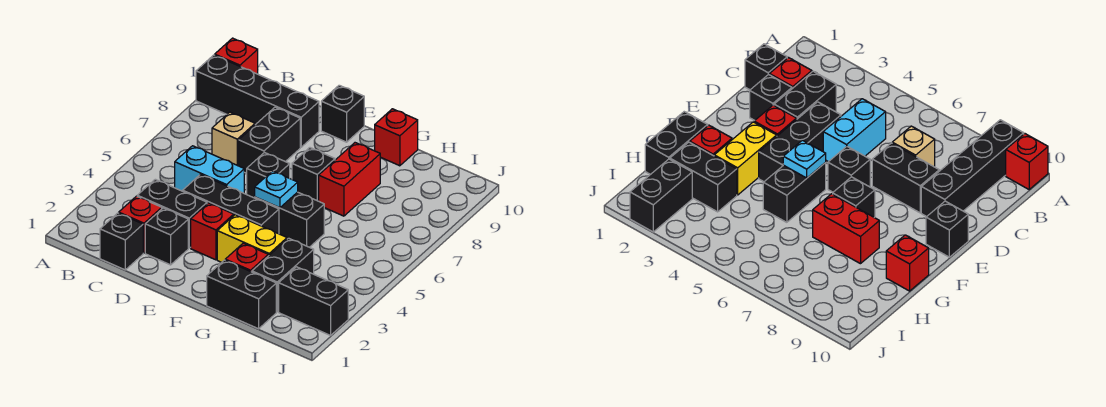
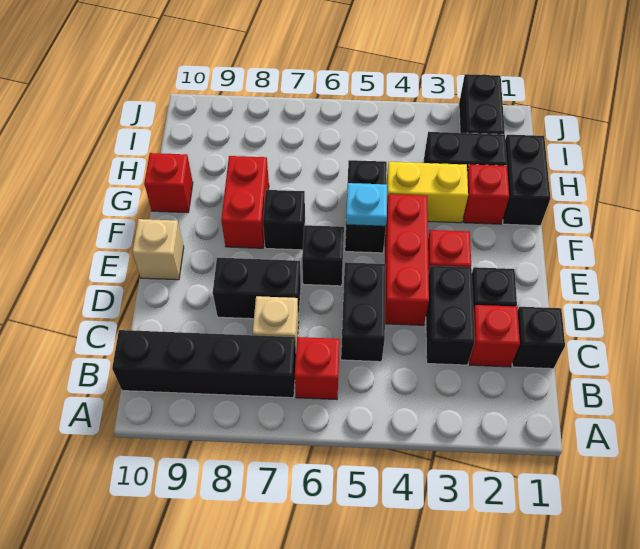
black 1x4 brick [196,55,319,147] -> black 1x4 brick turned to [112,330,296,398]
red 1x1 brick [215,38,258,74] -> red 1x1 brick moved to [295,337,340,399]
cyan 1x2 brick [175,146,244,193] -> black 1x2 brick [341,262,386,362]
black 1x3 brick [183,174,279,234] -> red 1x3 brick [385,194,429,325]
black 1x1 brick [321,85,364,142] -> tan 1x1 brick [132,219,184,280]
yellow 1x2 brick [217,215,287,262] -> yellow 1x2 brick turned to [386,162,468,223]
red 1x2 brick [319,143,380,216] -> red 1x2 brick turned to [221,156,269,248]

